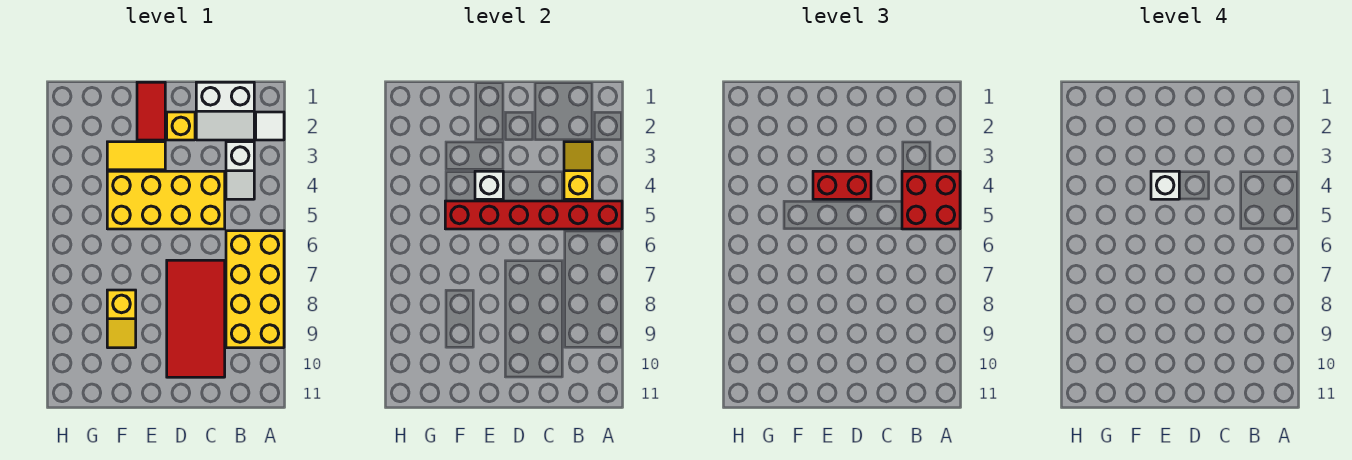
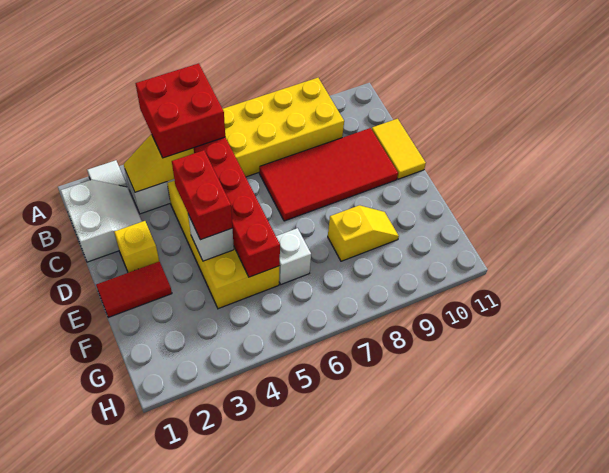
yellow 1x2 tile [107,142,165,170] -> yellow 1x2 tile moved to [372,119,426,179]
white 1x1 brick [1151,171,1179,199] -> white 1x1 brick moved to [276,228,311,284]

